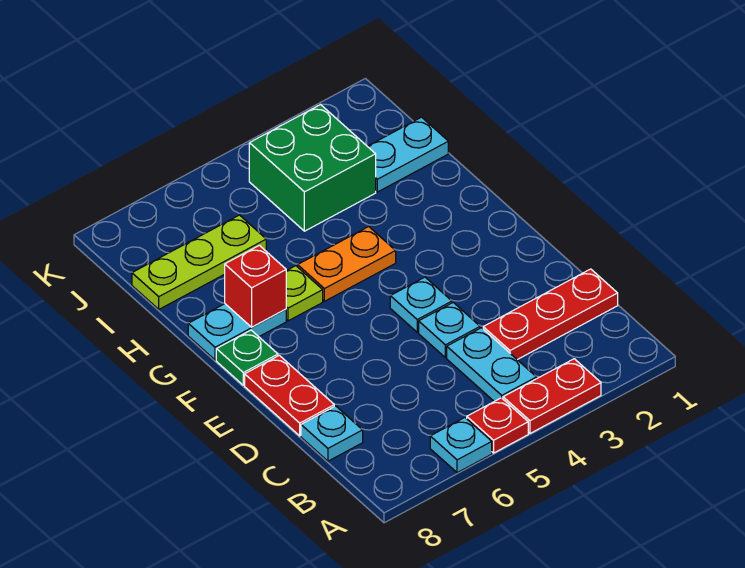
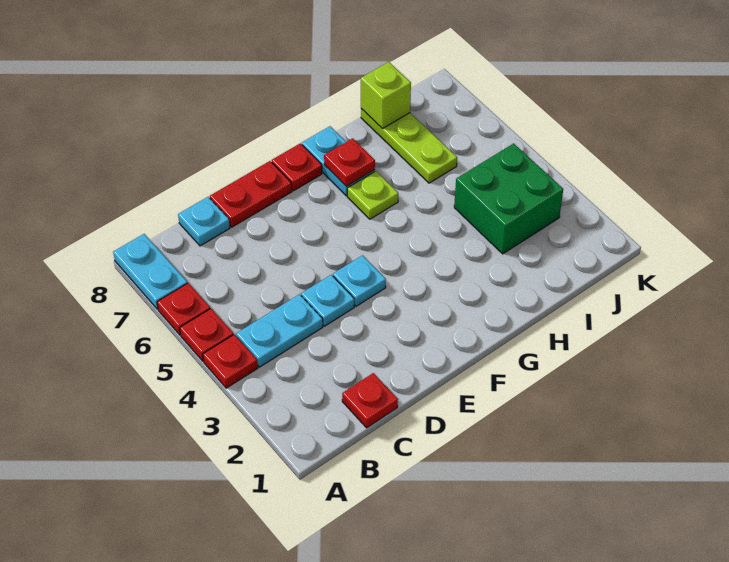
red 1x2 plate [503,359,601,433] -> red 1x1 plate [203,334,258,388]
cyan 1x1 plate [430,418,492,473] -> red 1x1 plate [157,283,210,335]
red 1x3 plate [483,269,618,360] -> red 1x1 plate [342,373,398,428]
green 1x1 plate [216,330,278,385] -> red 1x1 plate [272,143,322,191]
orange 1x2 plate [298,227,396,301] -> none
red 1x1 brick [225,245,286,327] -> red 1x1 plate [324,138,375,186]
cyan 1x2 plate [367,117,448,192] -> cyan 1x2 plate moved to [113,234,187,309]
none -> lime 1x1 brick [361,62,411,129]

